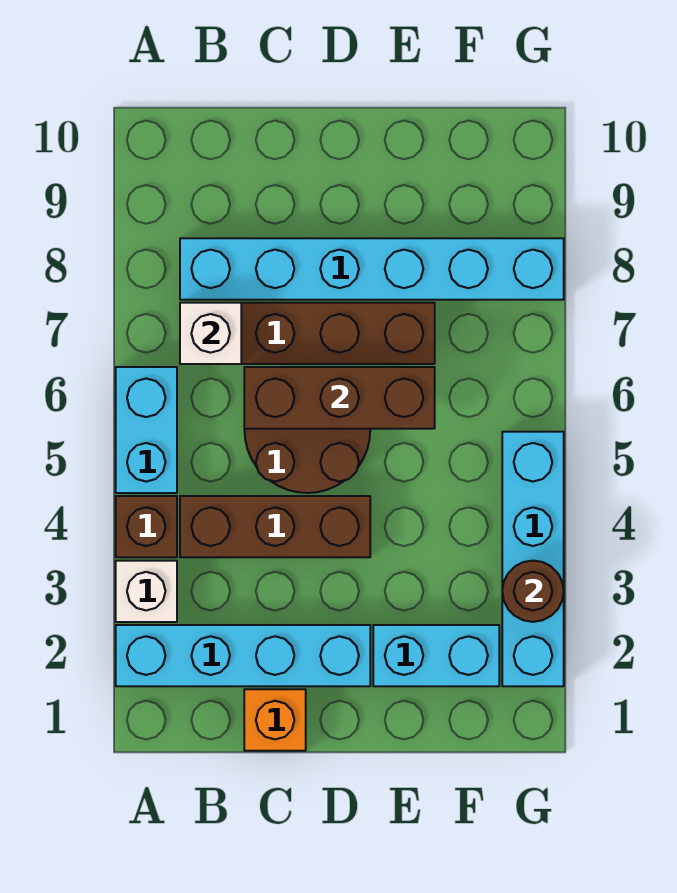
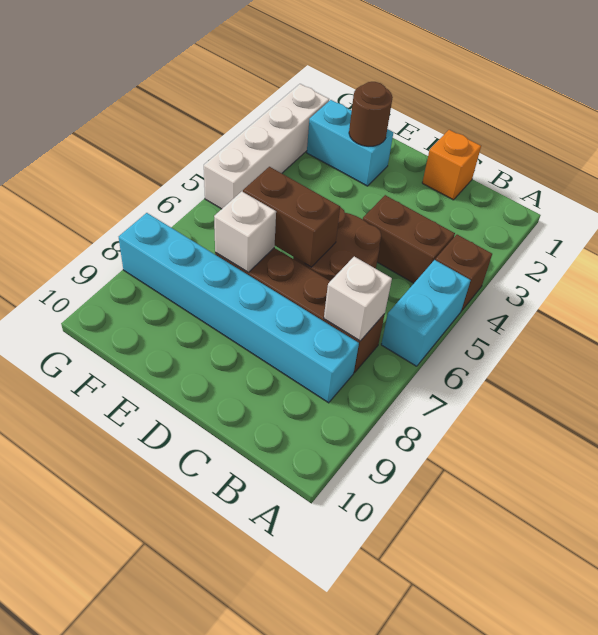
cyan 1x4 brick [116,625,370,686] -> none
white 1x1 brick [116,561,177,622] -> white 1x1 brick moved to [214,191,276,272]
brown 1x3 brick [180,496,370,557] -> brown 1x2 brick [363,195,455,283]
brown 1x3 brick [244,367,435,429] -> brown 1x2 brick [243,167,340,267]
cyan 1x4 brick [502,432,564,686] -> white 1x4 brick [204,84,329,209]
brown 1x1 round brick [502,561,564,622] -> brown 1x1 round brick moved to [349,82,393,146]

